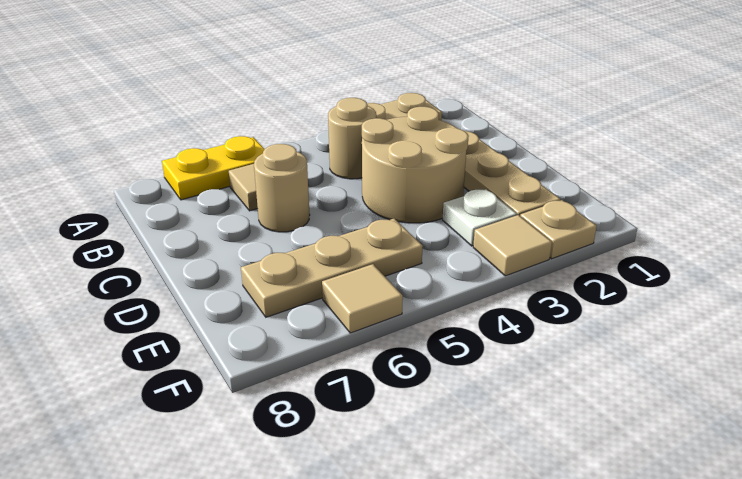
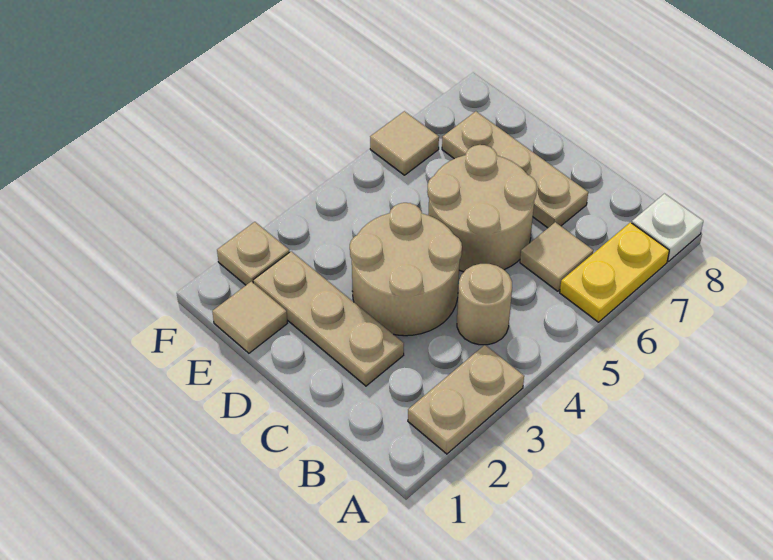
tan 1x1 round brick [254,144,310,232] -> tan 2x2 round brick [427,145,537,272]
white 1x1 plate [443,189,517,246] -> white 1x1 plate moved to [632,194,703,261]
tan 1x3 plate [241,219,423,317] -> tan 1x3 plate turned to [442,111,588,228]
tan 1x1 tile [473,215,552,276] -> tan 1x1 tile moved to [212,281,287,353]

